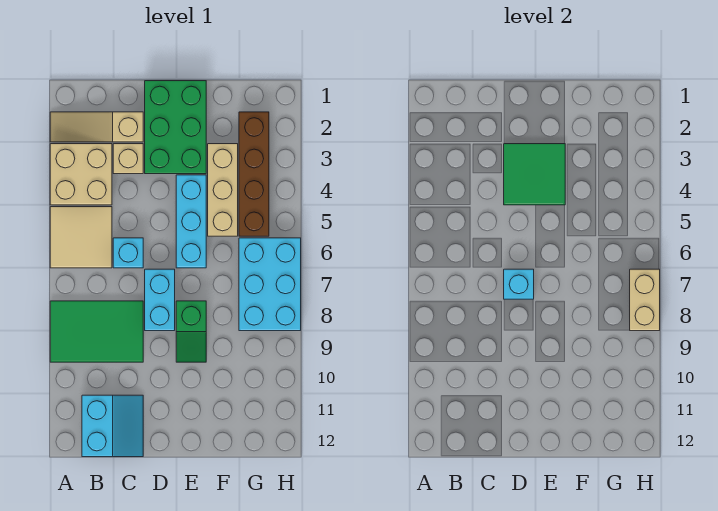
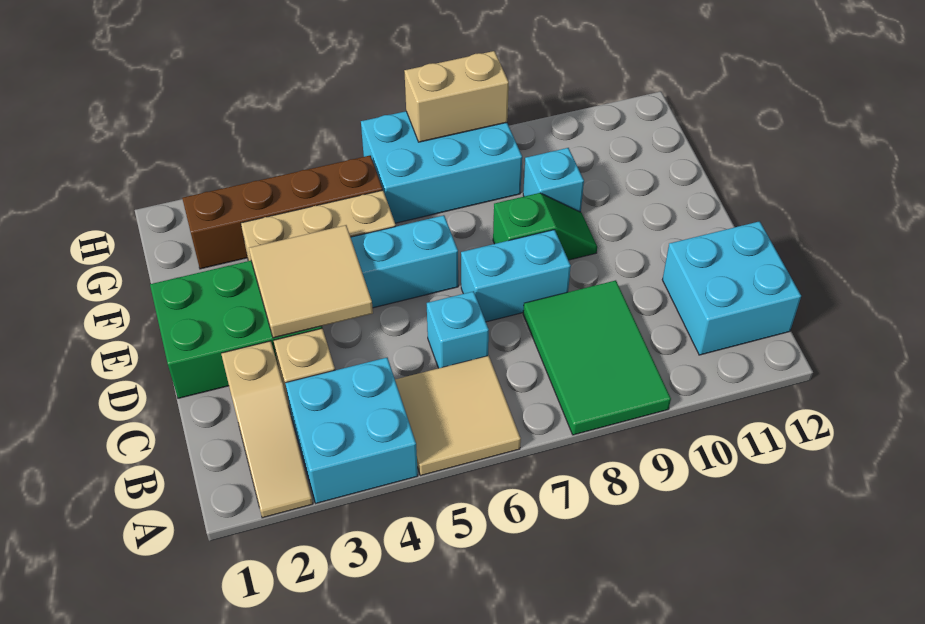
tan 2x2 brick [50,144,112,205] -> cyan 2x2 brick [285,358,418,503]
cyan 2x2 slope [82,395,143,457] -> cyan 2x2 brick [662,221,801,355]
green 2x2 tile [504,144,565,205] -> tan 2x2 tile [249,225,373,338]
cyan 1x1 brick [504,269,534,299] -> cyan 1x1 brick moved to [523,148,584,212]

